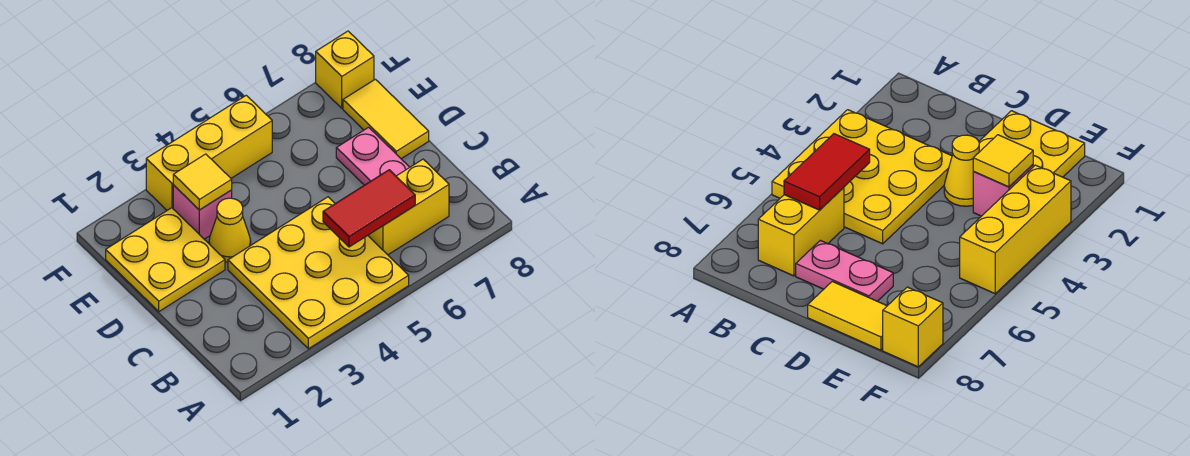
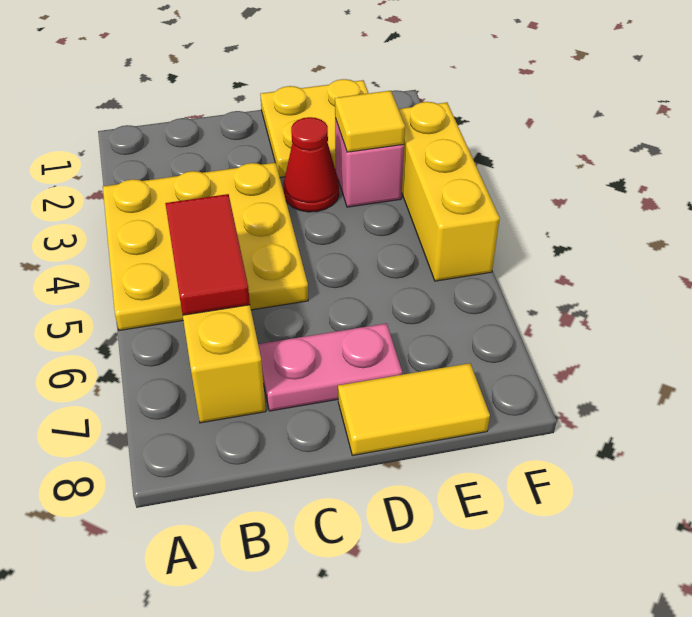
yellow 1x1 cone [209,198,251,262] -> red 1x1 cone [284,117,339,212]
yellow 1x1 brick [316,31,374,108] -> none

